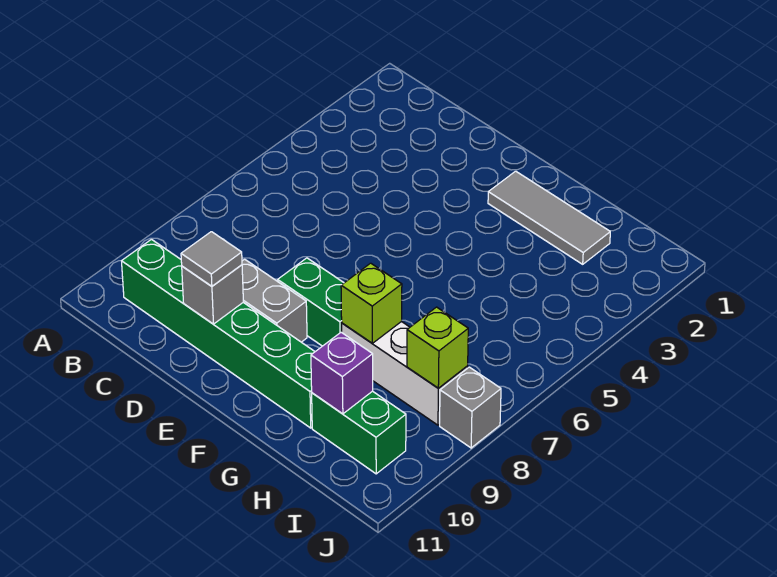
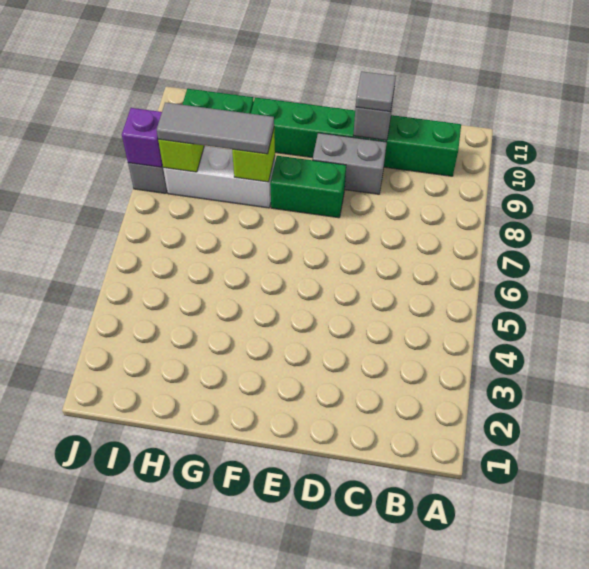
grey 1x3 tile [488,171,610,264] -> grey 1x3 tile moved to [157,103,274,154]
purple 1x1 brick [311,332,373,414] -> purple 1x1 brick moved to [122,108,162,167]

